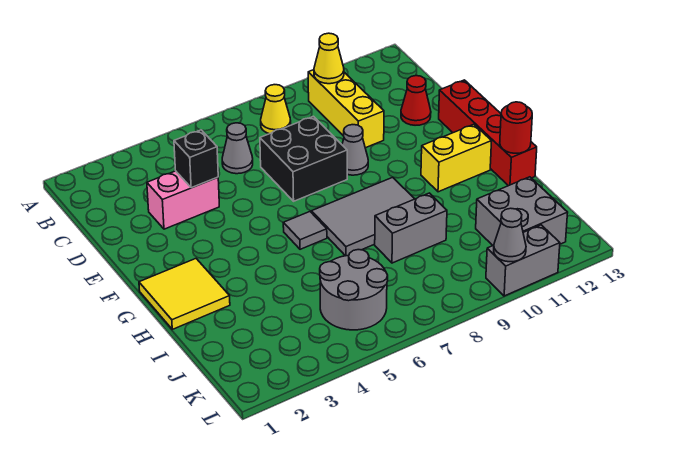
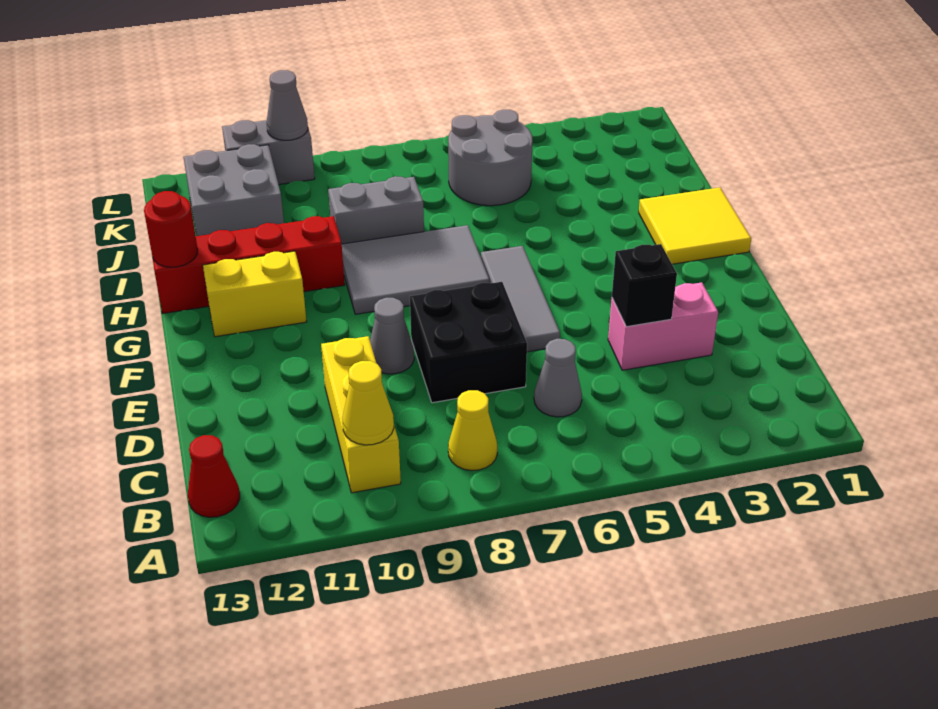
red 1x1 cone [401,76,431,125] -> red 1x1 cone moved to [188,435,240,517]
red 1x4 brick [439,80,537,186] -> red 1x4 brick turned to [153,216,345,314]
grey 1x1 tile [283,212,327,249] -> grey 1x3 tile [481,246,560,352]

